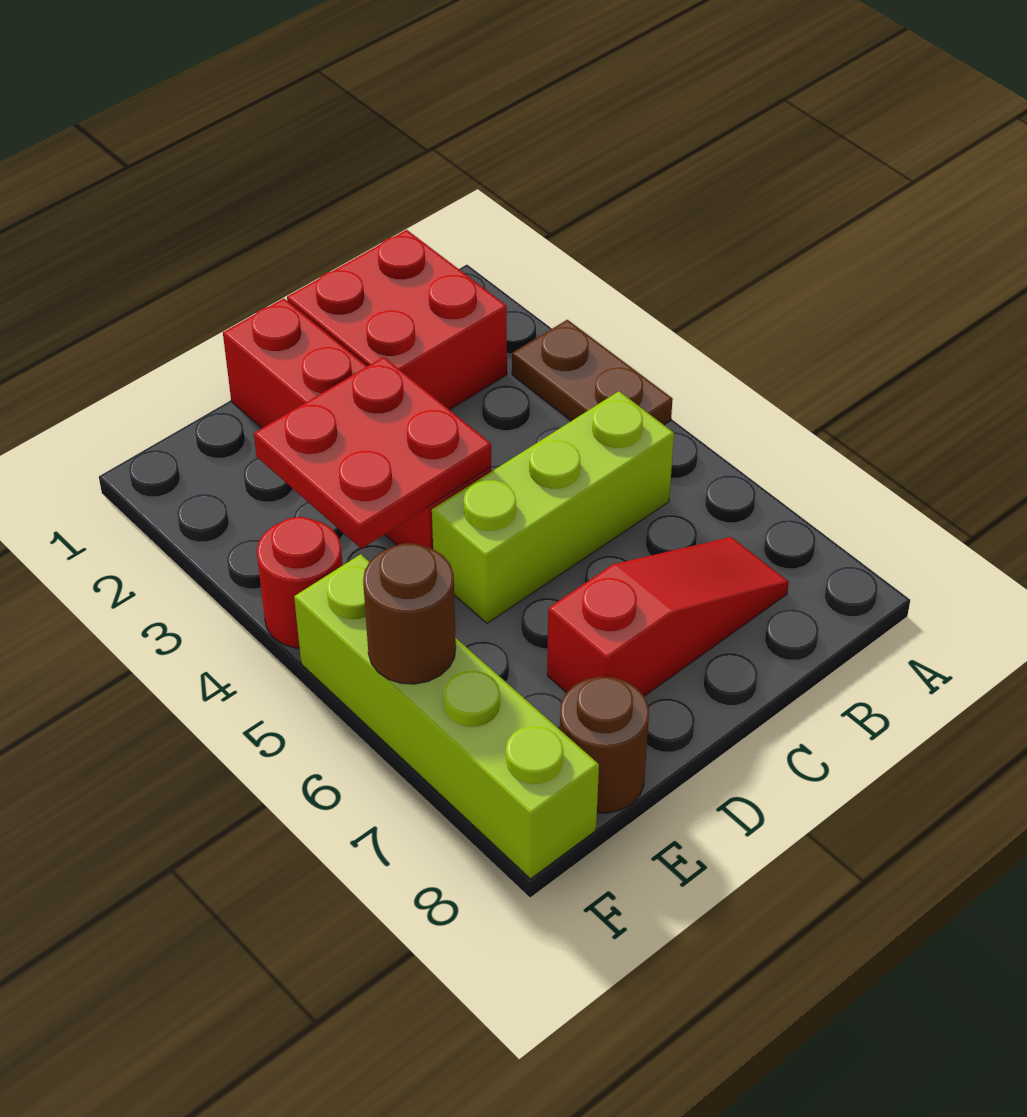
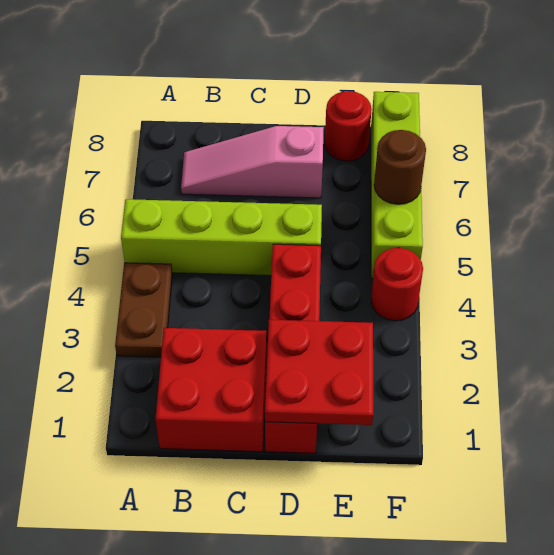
lime 1x3 brick [432,391,674,623] -> lime 1x4 brick [121,199,322,276]
red 1x3 slope [547,537,789,696] -> pink 1x3 slope [181,126,324,198]
red 2x2 plate [254,357,491,549] -> red 2x2 plate moved to [265,320,373,425]
brown 1x1 round brick [560,677,649,813] -> red 1x1 round brick [325,91,372,161]

